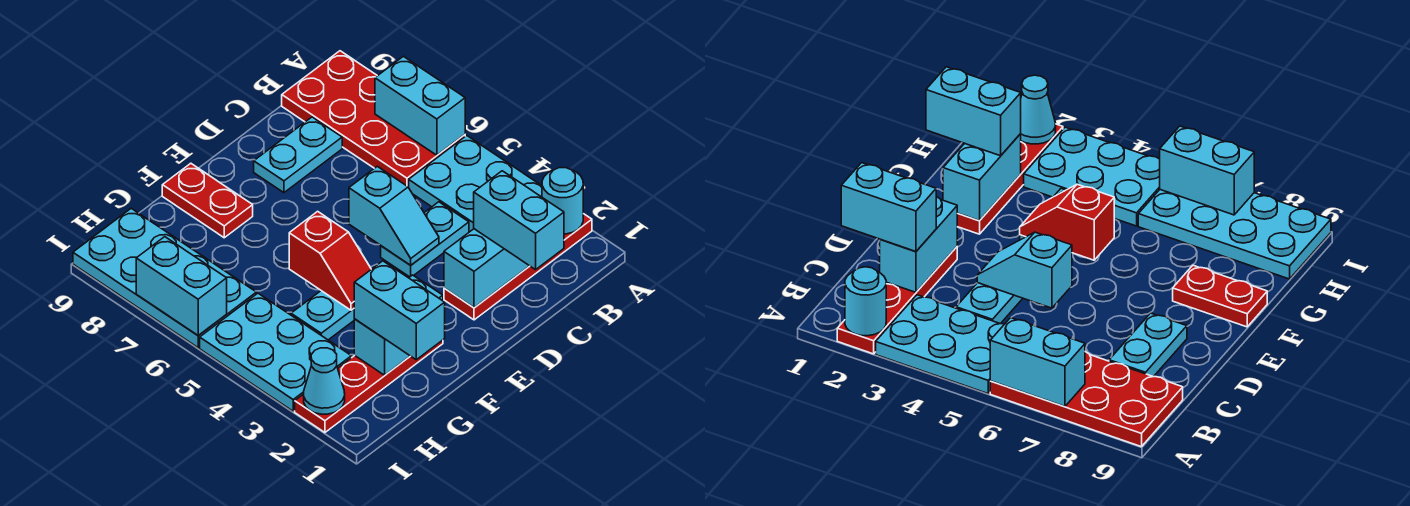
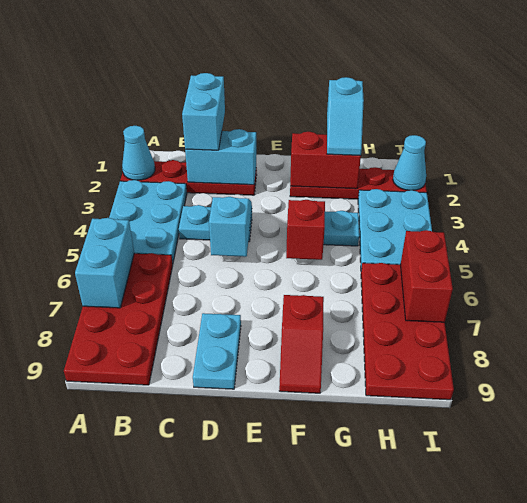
cyan 1x1 round brick [542,168,583,234] -> cyan 1x1 cone [122,126,155,180]
cyan 1x2 plate [254,117,342,193] -> cyan 1x2 plate turned to [193,313,241,389]
cyan 1x2 brick [354,275,443,375] -> red 1x2 brick [290,132,361,189]
red 1x2 plate [162,163,253,238] -> red 1x2 slope [279,295,324,393]
cyan 1x2 brick [354,261,445,360] -> cyan 1x2 slope [327,77,364,155]
cyan 2x4 plate [73,208,256,348] -> red 2x4 plate [361,263,454,400]
cyan 1x2 brick [136,237,227,335] -> red 1x2 brick [400,230,453,322]

